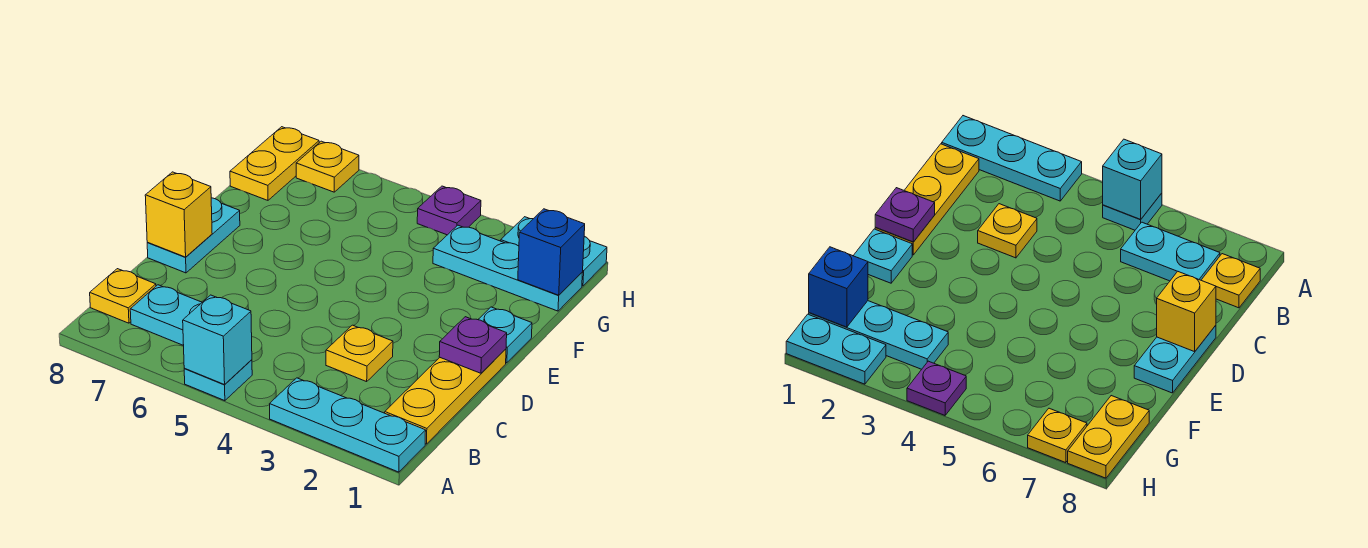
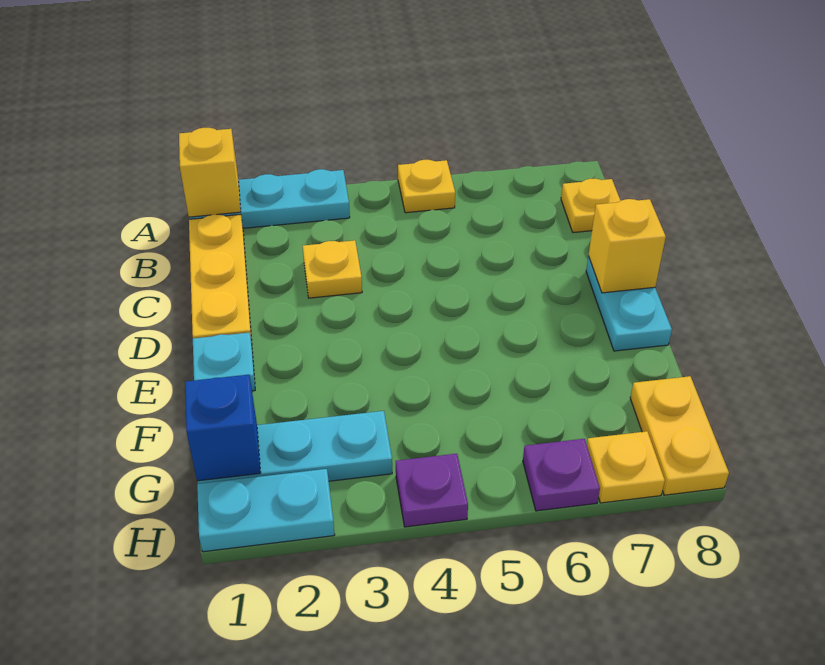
none -> yellow 1x1 brick [179,128,241,217]
cyan 1x1 plate [184,360,252,401] -> yellow 1x1 plate [398,160,455,213]
cyan 1x1 brick [183,295,252,385] -> none
cyan 1x2 plate [130,285,202,346] -> none
purple 1x1 plate [439,317,507,373] -> purple 1x1 plate moved to [523,439,600,511]

